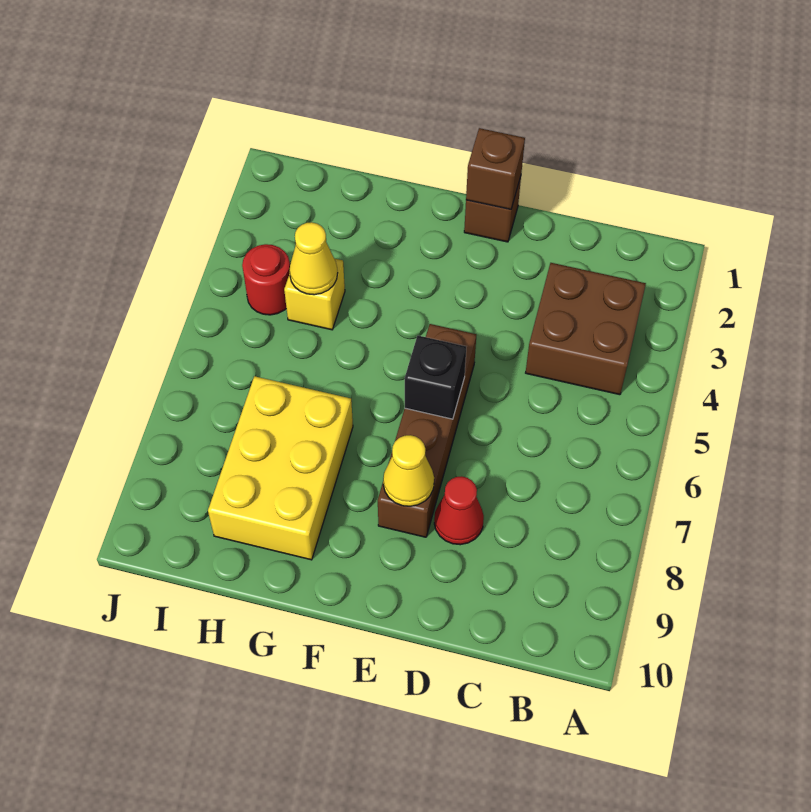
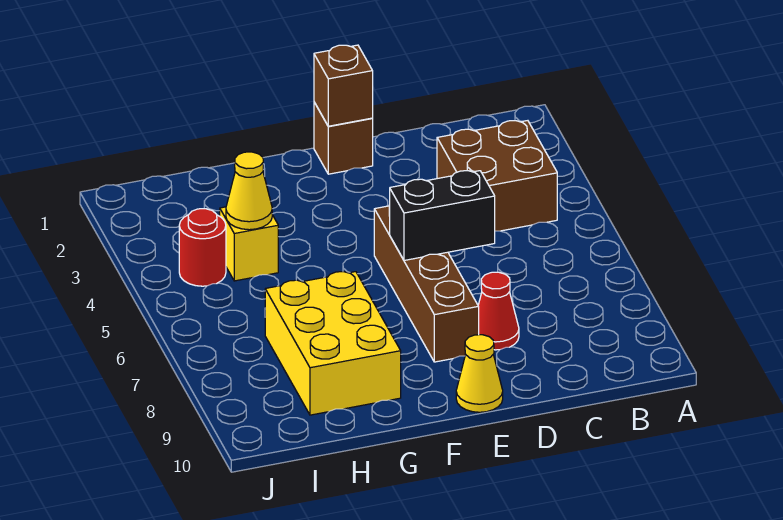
black 1x1 brick [405,336,466,419] -> black 1x2 brick [390,171,495,260]
yellow 1x1 cone [383,435,434,506] -> yellow 1x1 cone moved to [456,335,503,412]

